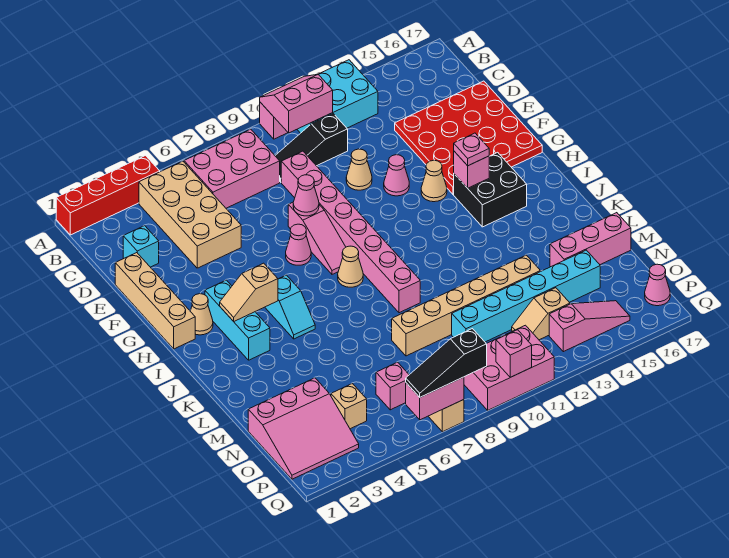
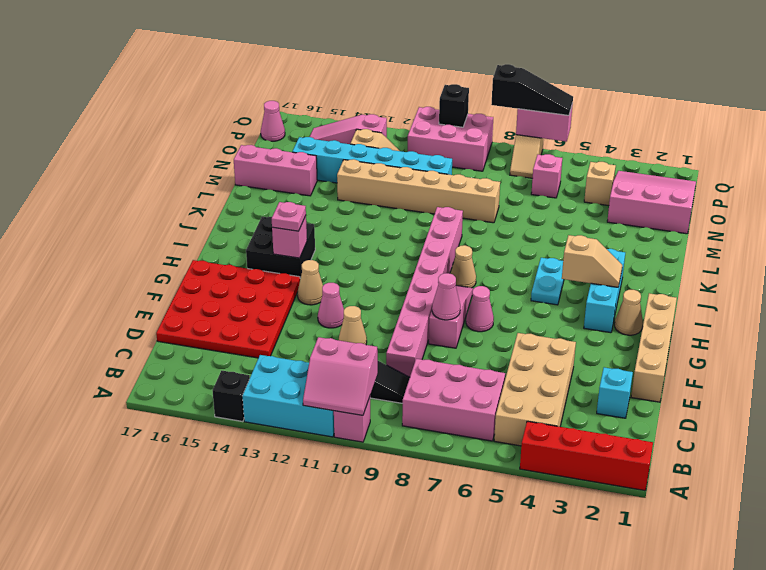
none -> black 1x1 brick [212,371,250,422]
cyan 1x2 slope [265,275,315,339] -> cyan 1x2 plate [531,258,564,305]
pink 1x1 brick [496,330,532,377] -> black 1x1 brick [439,84,469,127]

